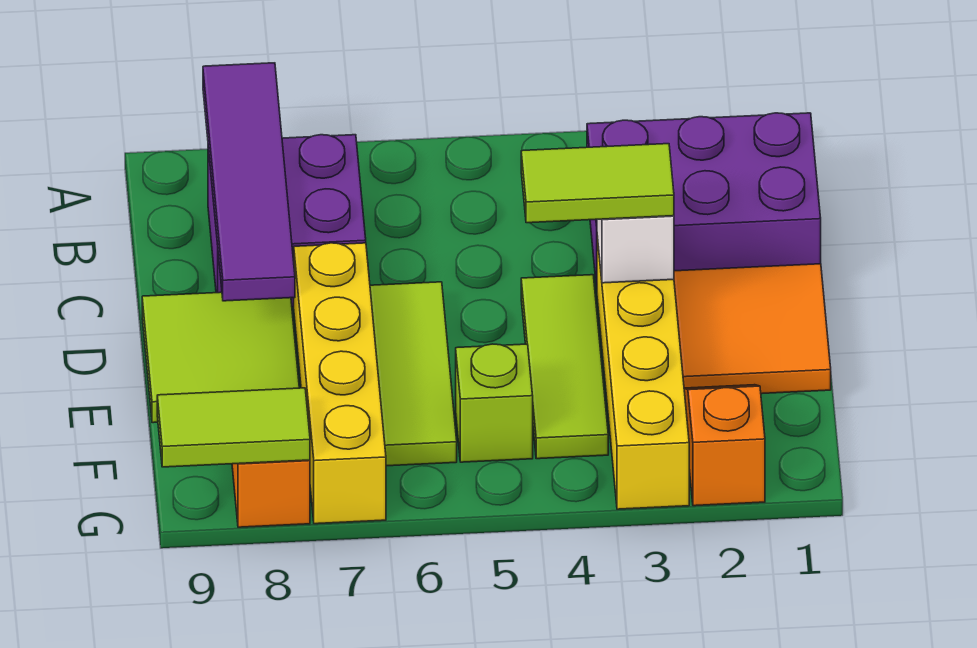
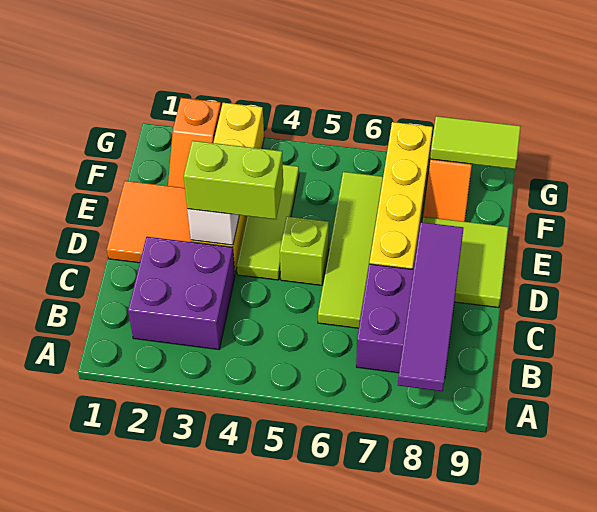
purple 2x3 brick [587,113,821,289] -> purple 2x2 brick [128,237,235,350]
lime 1x2 tile [521,144,674,223] -> lime 1x2 brick [184,141,283,219]
lime 1x3 tile [370,282,457,466] -> lime 1x4 tile [318,172,383,328]
lime 1x1 brick [456,344,533,462] -> lime 1x1 brick moved to [280,216,329,285]

